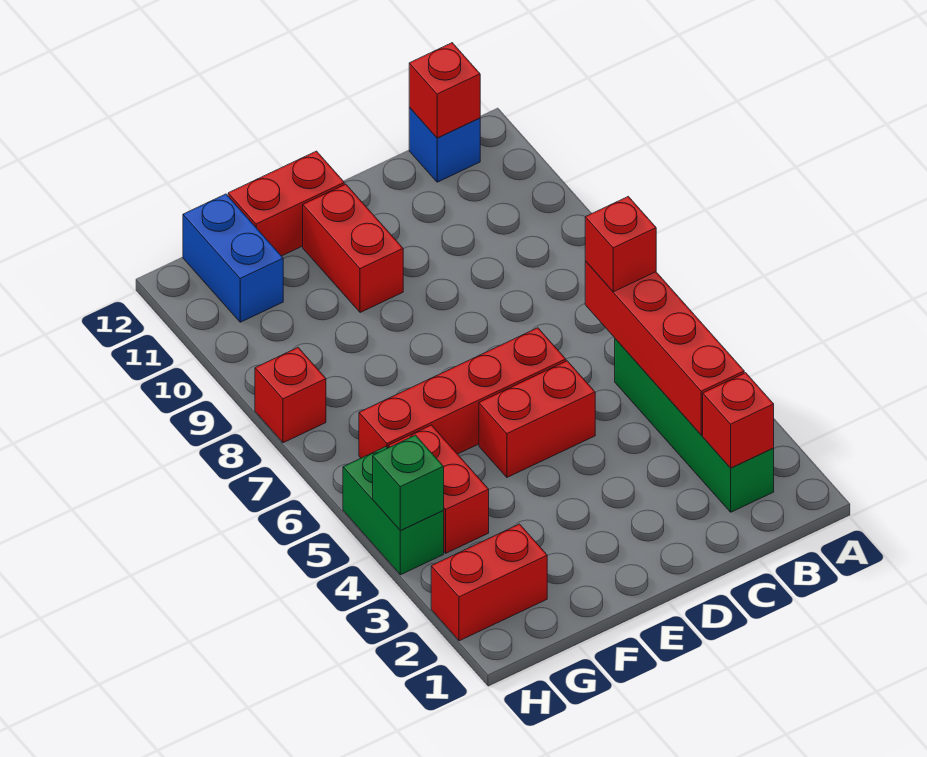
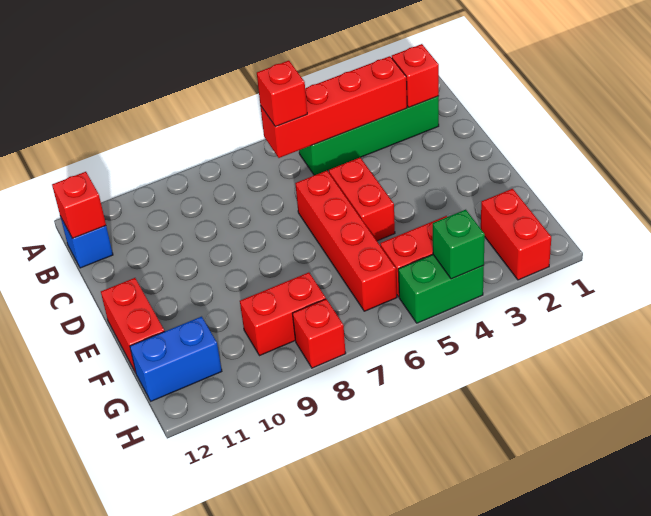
red 1x2 brick [303,184,403,313] -> red 1x2 brick moved to [240,272,326,356]

